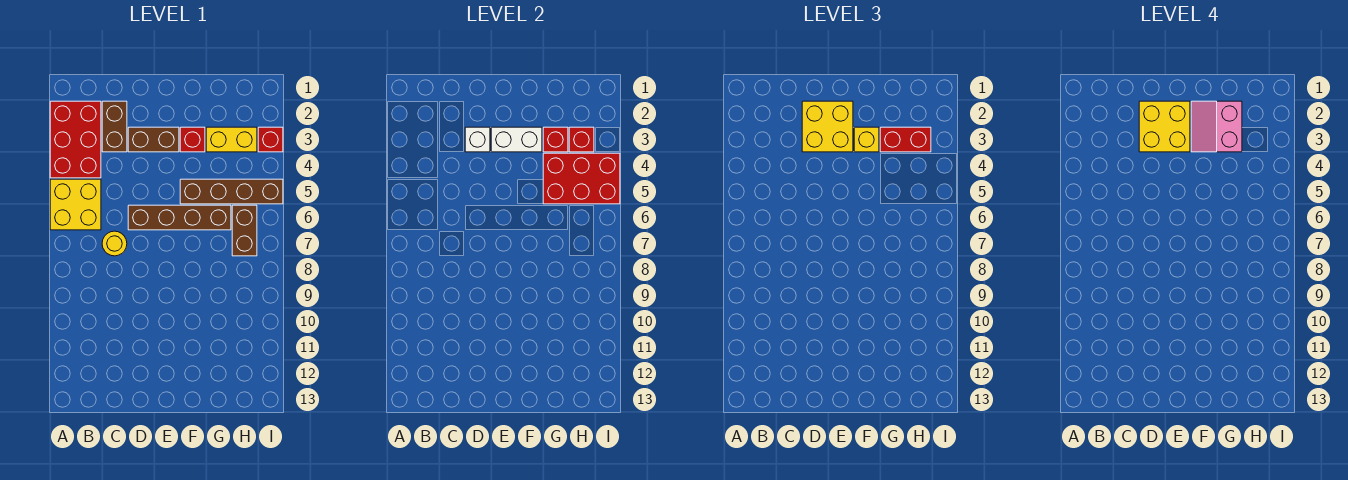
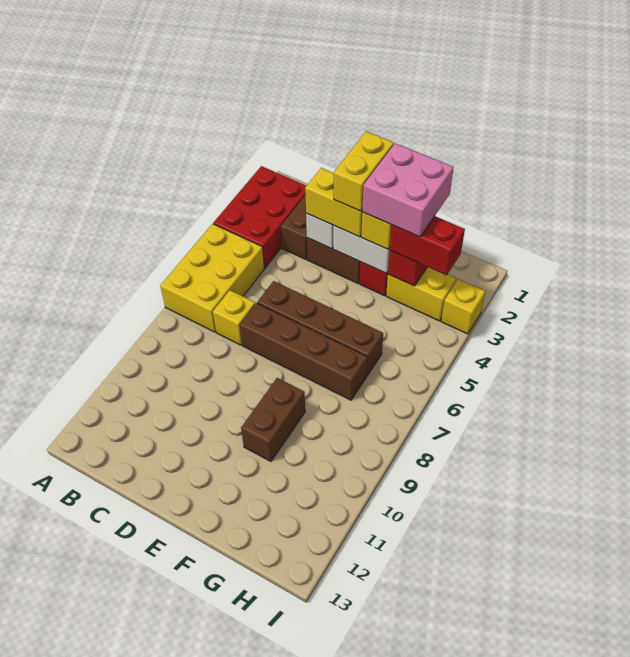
yellow 2x2 brick [50,179,101,230] -> yellow 2x3 brick [160,224,264,332]
yellow 1x1 round brick [102,231,127,256] -> yellow 1x1 brick [213,290,255,345]
yellow 2x2 brick [802,101,853,152] -> yellow 1x2 brick [305,168,362,237]
yellow 2x2 brick [1139,101,1190,152] -> yellow 1x2 brick [334,131,394,211]
pink 2x2 slope [1191,101,1242,152] -> pink 2x2 brick [362,143,454,237]
brown 1x4 brick [180,179,283,204] -> brown 1x4 brick moved to [240,303,367,400]
red 2x3 brick [543,153,620,204] -> none
red 1x1 brick [569,127,594,152] -> none
brown 1x2 brick [232,205,257,256] -> brown 1x2 brick moved to [241,378,305,461]
red 1x1 brick [258,127,283,152] -> yellow 1x1 brick [441,279,485,334]

